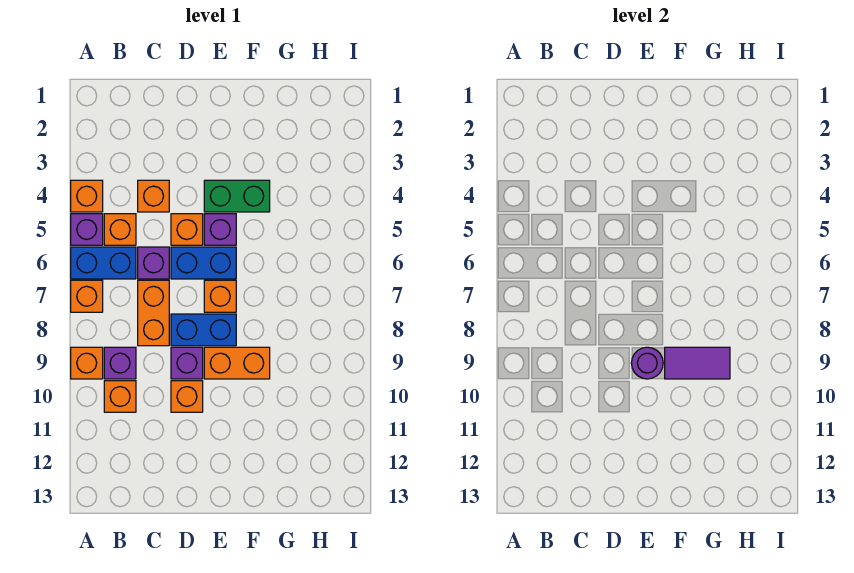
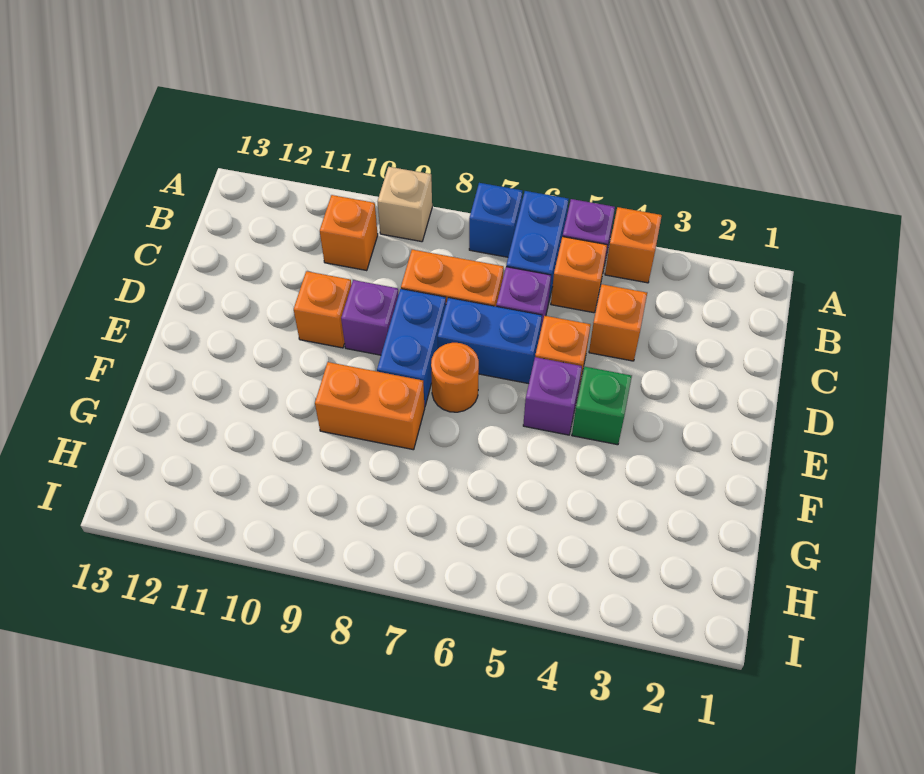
orange 1x1 brick [71,280,103,312] -> blue 1x1 brick [469,183,522,257]
orange 1x1 brick [71,347,103,379] -> tan 1x1 brick [378,167,432,242]
purple 1x1 brick [104,347,136,379] -> none
blue 1x2 brick [171,247,236,279] -> blue 1x2 brick turned to [438,298,542,384]
green 1x2 brick [204,180,270,212] -> green 1x1 brick [572,367,632,445]
orange 1x1 brick [204,280,236,312] -> orange 1x1 round brick [431,343,479,412]
orange 1x2 brick [204,347,270,379] -> orange 1x2 brick turned to [315,362,425,450]
purple 1x1 round brick [631,347,663,379] -> none
purple 1x2 tile [665,347,730,379] -> none

